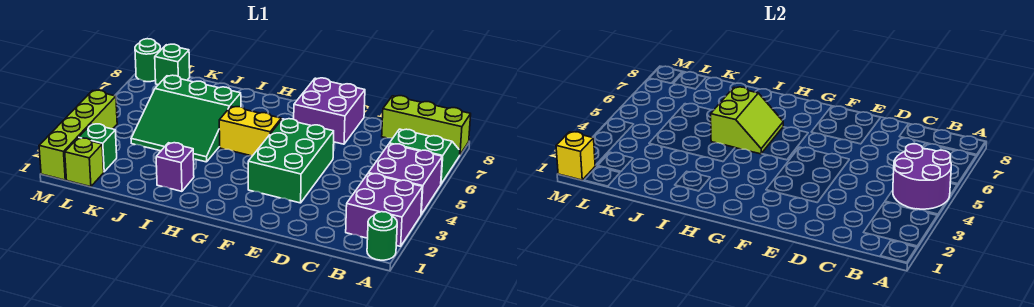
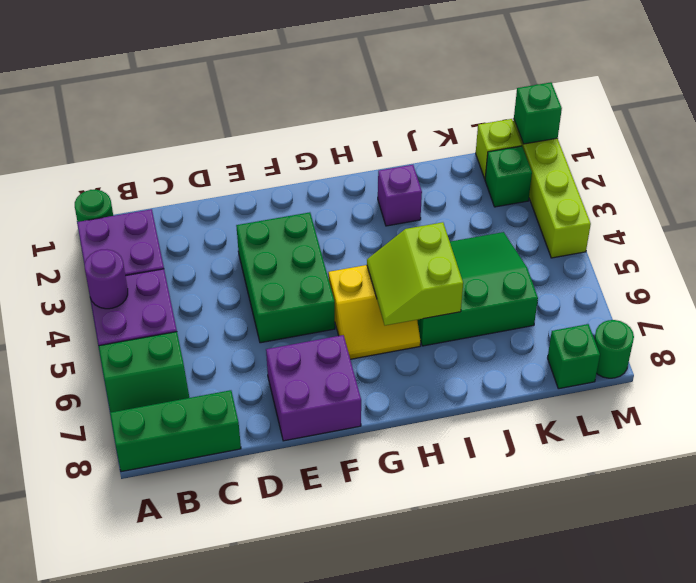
purple 2x2 round brick [893,144,951,209] -> purple 1x1 round brick [85,249,128,309]
lime 1x3 brick [382,96,471,154] -> green 1x3 brick [110,390,241,472]
yellow 1x1 brick [556,132,595,180] -> green 1x1 brick [514,82,562,144]

